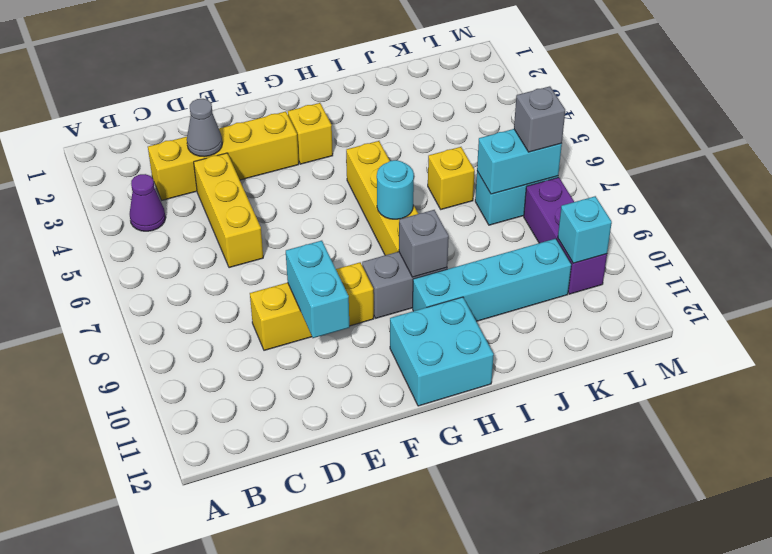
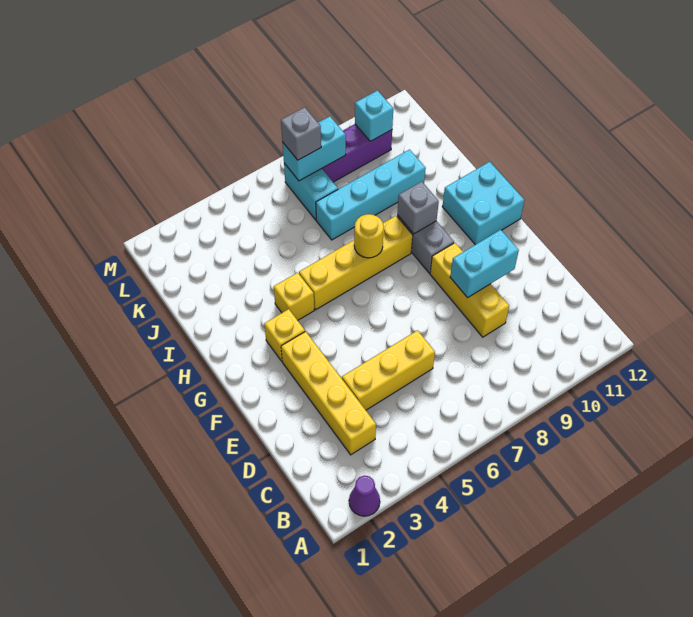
purple 1x1 cone [130,174,166,231] -> purple 1x1 cone moved to [349,476,380,516]
grey 1x1 cone [187,99,222,157] -> none
cyan 1x1 round brick [377,160,414,219] -> yellow 1x1 round brick [354,214,384,258]
cyan 1x4 brick [413,239,571,321] -> cyan 1x4 brick turned to [316,150,426,240]
yellow 1x1 brick [428,147,475,209] -> yellow 1x1 brick moved to [274,273,314,320]
cyan 1x2 brick [477,129,562,194] -> cyan 1x2 brick turned to [282,116,346,181]

